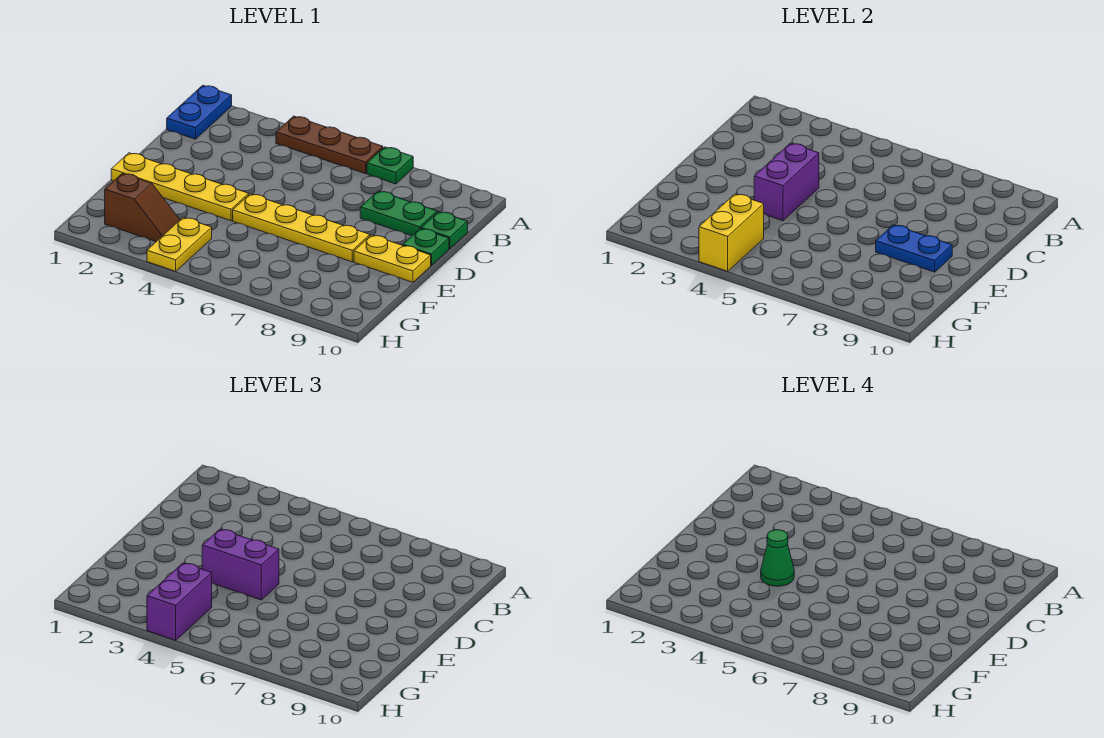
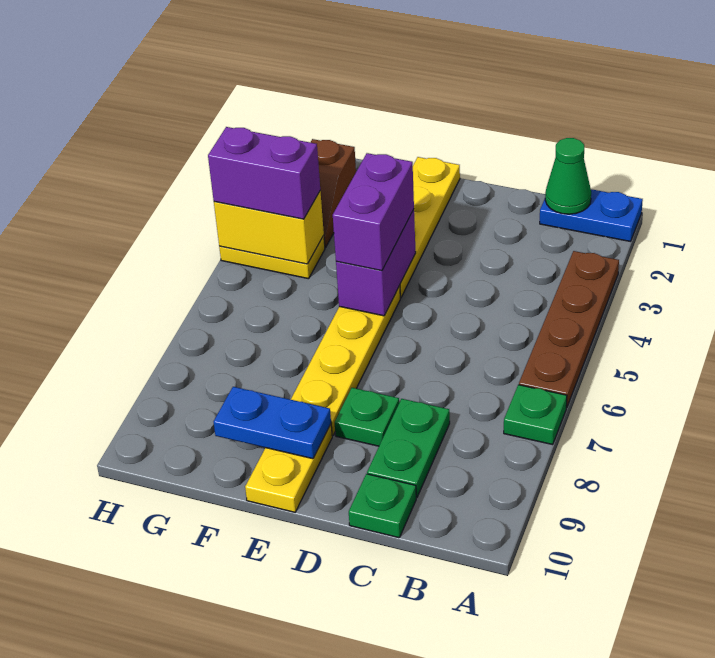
brown 1x3 plate [276,116,383,174] -> brown 1x4 plate [519,251,619,408]
purple 1x2 brick [754,143,819,221] -> purple 1x2 brick turned to [336,209,416,316]
green 1x1 plate [403,228,449,266] -> green 1x1 plate moved to [335,388,399,446]
green 1x1 cone [761,530,794,586] -> green 1x1 cone moved to [545,138,591,214]
blue 1x2 plate [876,225,952,272] -> blue 1x2 plate turned to [214,387,331,459]

